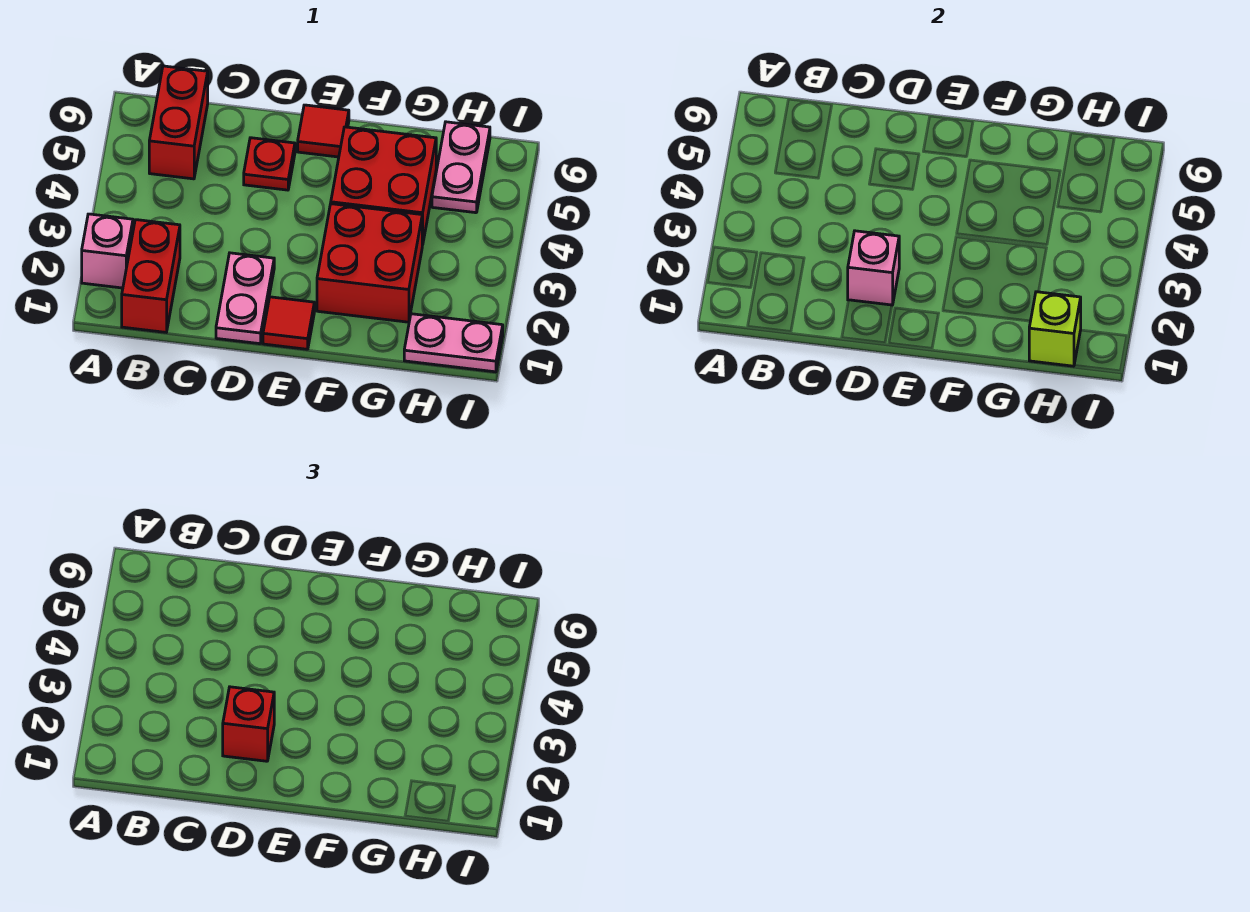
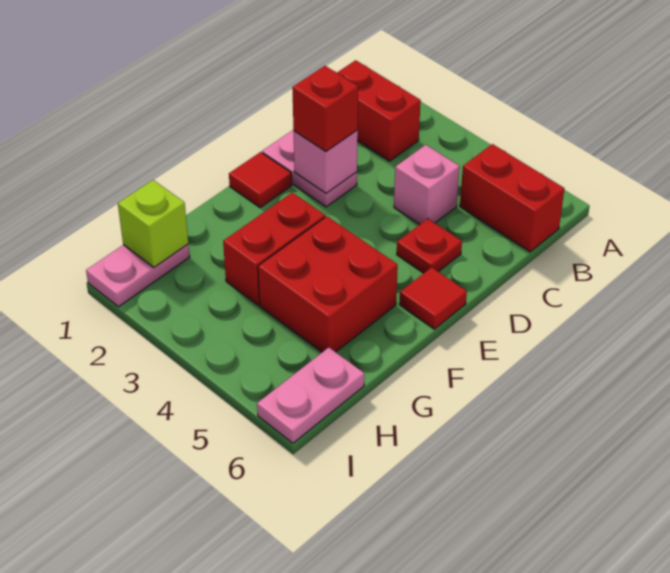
pink 1x1 brick [82,214,133,288] -> pink 1x1 brick moved to [394,145,460,224]
red 2x2 brick [317,204,422,322] -> red 1x2 brick [223,192,325,305]
pink 1x2 plate [432,122,490,213] -> pink 1x2 plate turned to [257,348,364,443]

